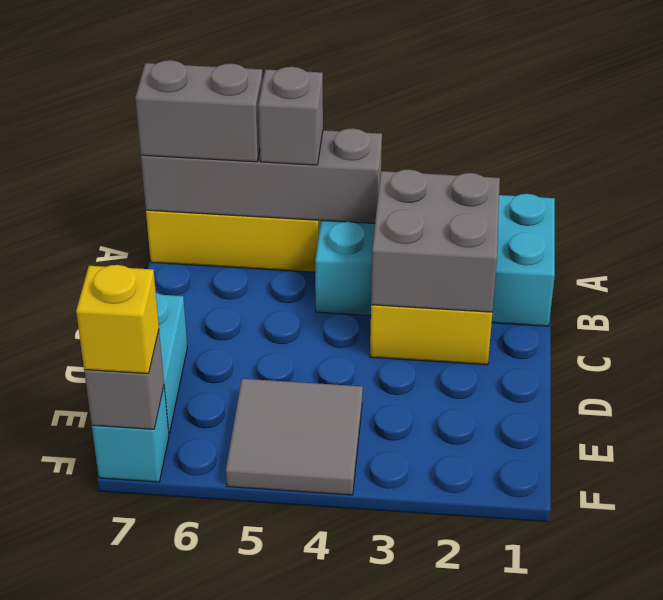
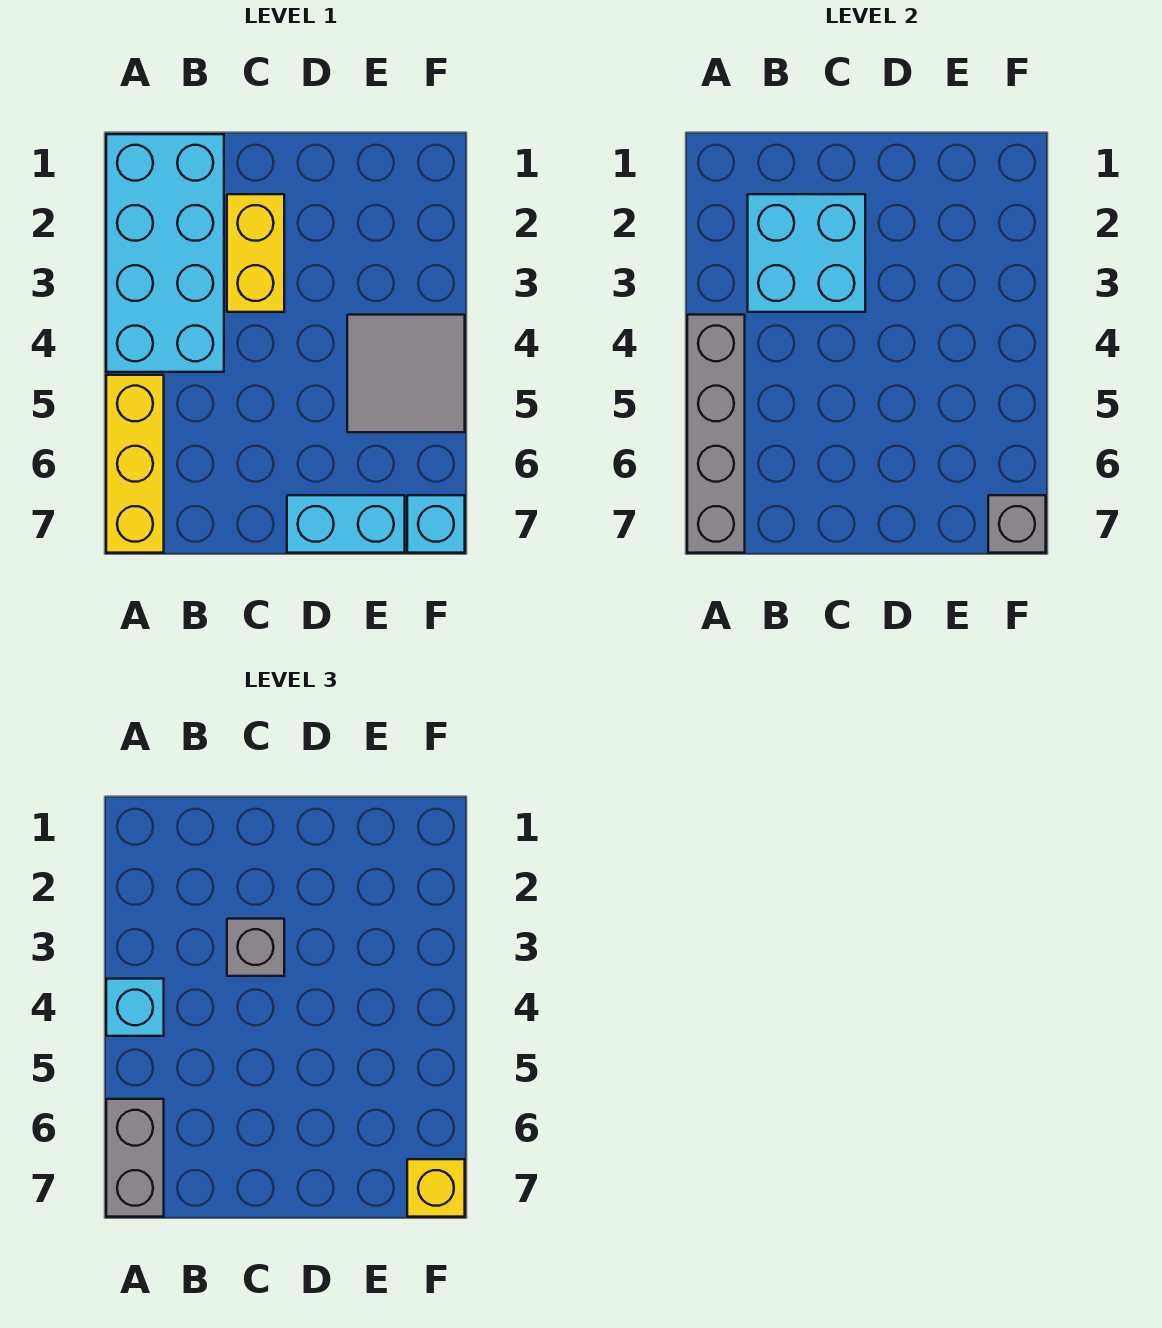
none -> cyan 1x1 brick [106,979,164,1036]
grey 1x1 brick [258,67,323,165] -> grey 1x1 brick moved to [227,919,284,976]
grey 2x2 brick [371,169,500,312] -> cyan 2x2 brick [748,194,865,312]

